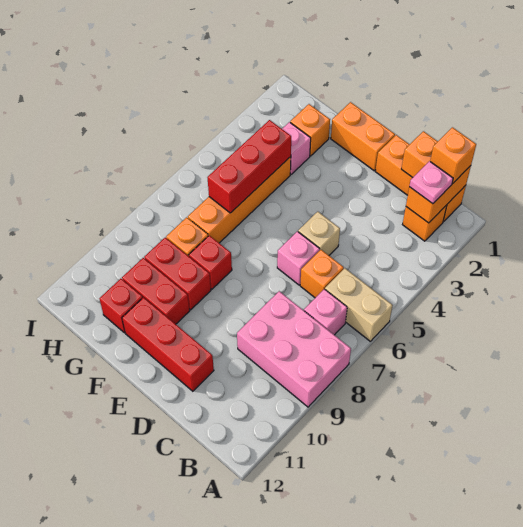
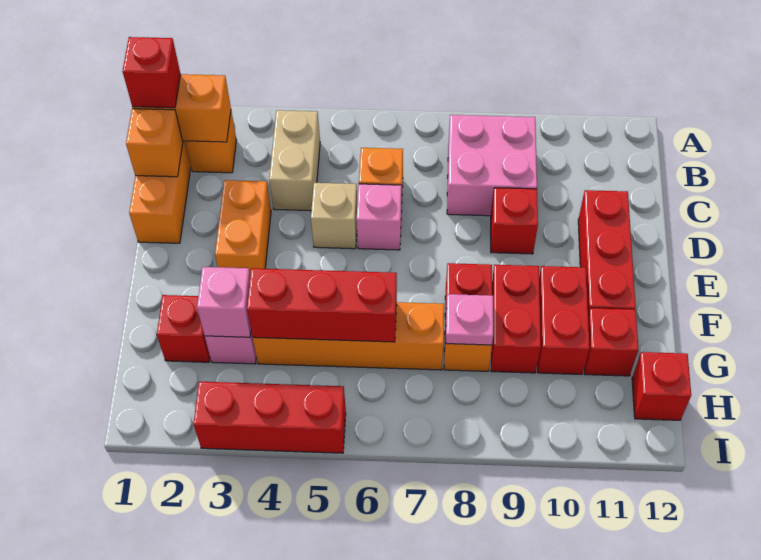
tan 1x2 brick [325,268,393,341] -> tan 1x2 brick moved to [269,110,320,211]
pink 2x3 brick [237,291,351,407] -> pink 2x2 brick [447,115,537,216]
orange 1x1 brick [430,127,476,184] -> red 1x1 brick [123,37,180,108]
pink 1x1 plate [409,161,453,204] -> pink 1x1 plate moved to [446,294,493,345]
pink 1x1 brick [304,289,347,335] -> pink 1x1 brick moved to [197,267,251,337]
none -> red 1x1 brick [491,188,538,254]
orange 1x2 brick [331,102,395,171] -> orange 1x2 brick moved to [215,180,271,275]
orange 1x1 brick [290,104,330,156] -> red 1x1 brick [157,295,210,362]
none -> red 1x1 brick [632,352,691,420]
none -> red 1x3 brick [194,382,346,453]

